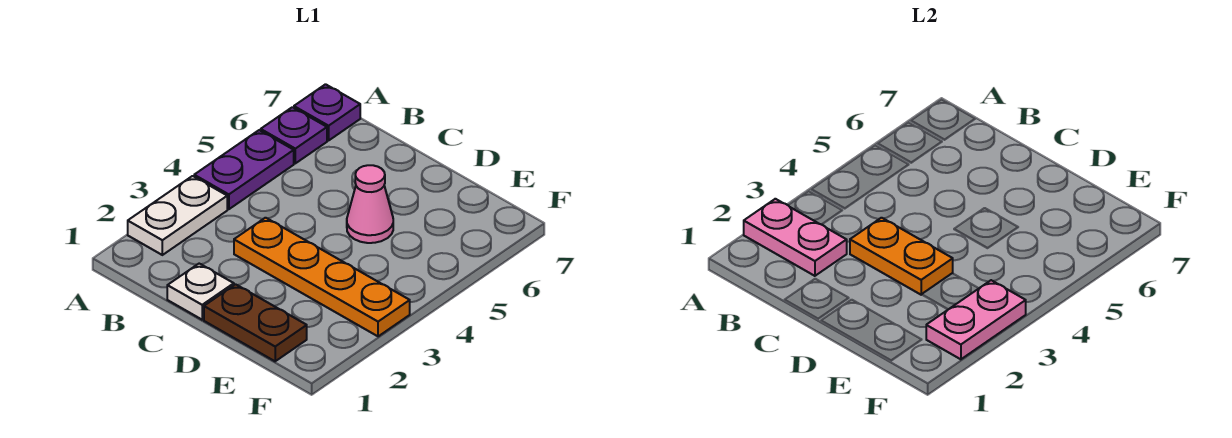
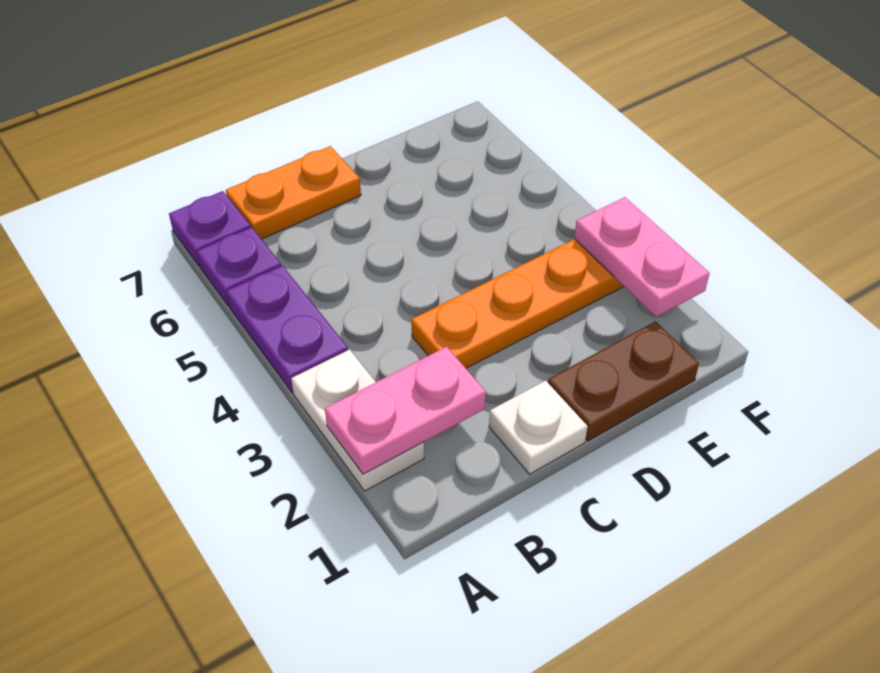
orange 1x2 plate [850,218,953,295] -> orange 1x2 plate moved to [226,146,361,239]
pink 1x1 cone [347,165,393,243] -> none

